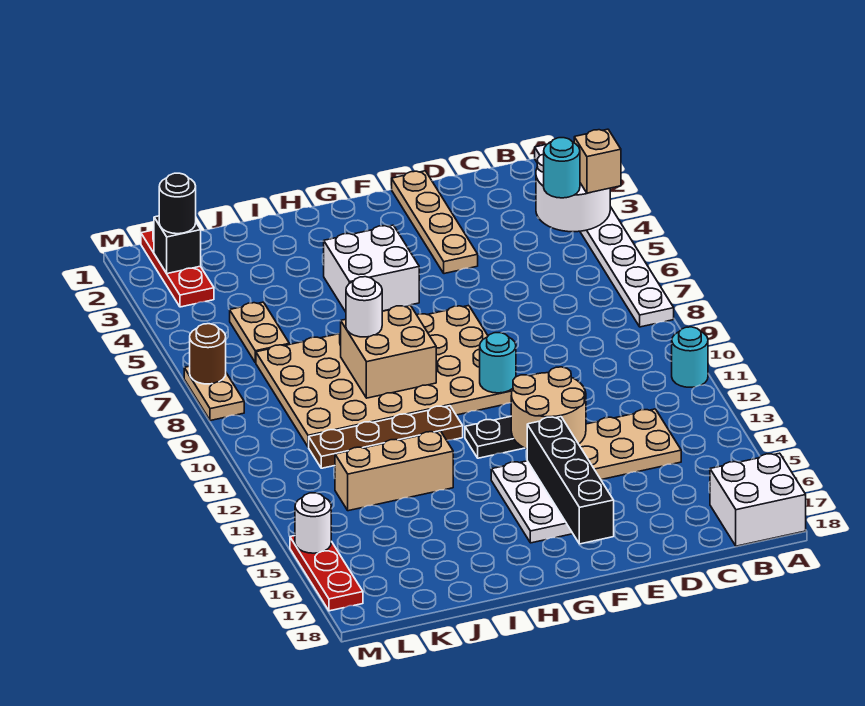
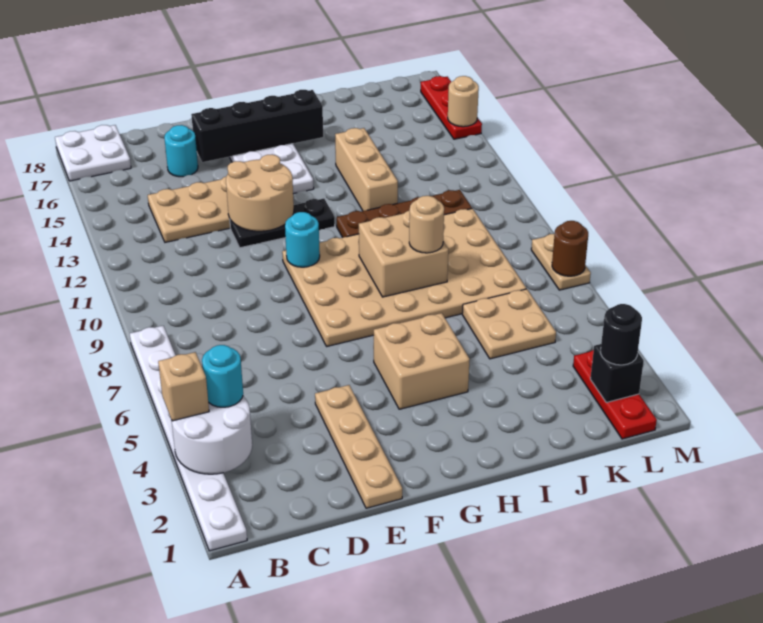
cyan 1x1 round brick [672,327,708,387] -> cyan 1x1 round brick moved to [164,125,198,177]
white 2x2 brick [710,453,806,546] -> white 2x2 plate [55,125,131,181]
black 1x4 brick [527,417,614,544] -> black 1x4 brick turned to [191,90,323,162]
white 2x2 brick [324,225,419,312] -> tan 2x2 brick [374,313,470,409]
white 1x1 round brick [346,277,382,337] -> tan 1x1 round brick [409,196,444,253]
tan 1x3 brick [335,431,453,511] -> tan 1x3 brick turned to [335,128,398,211]
tan 1x2 plate [230,302,289,363] -> tan 2x2 plate [462,289,556,359]
white 1x1 round brick [295,493,331,553] -> tan 1x1 round brick [448,76,479,127]

